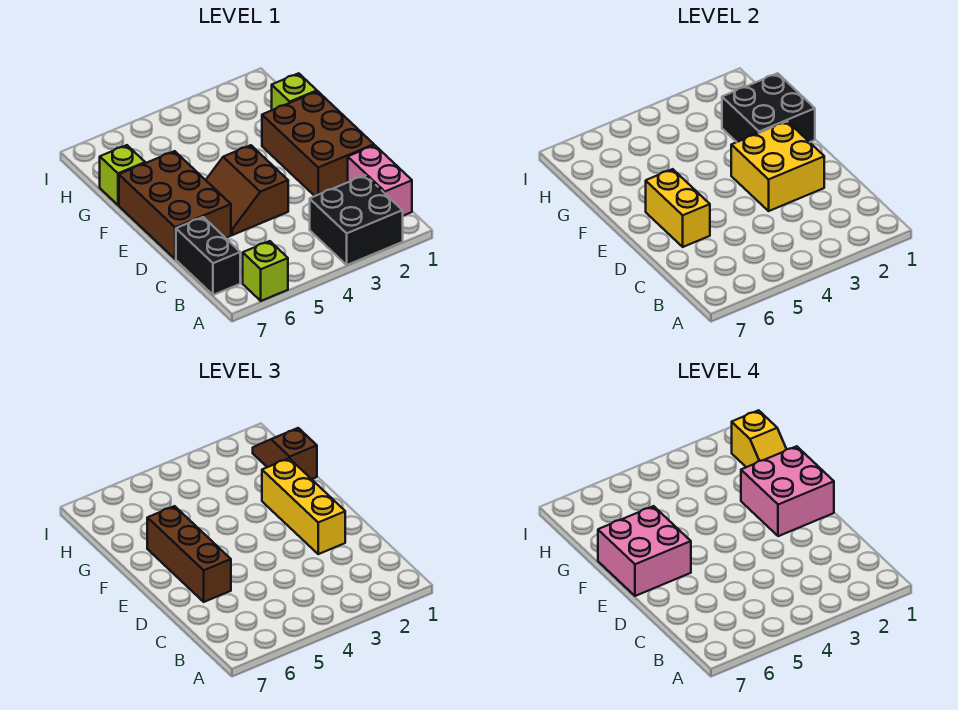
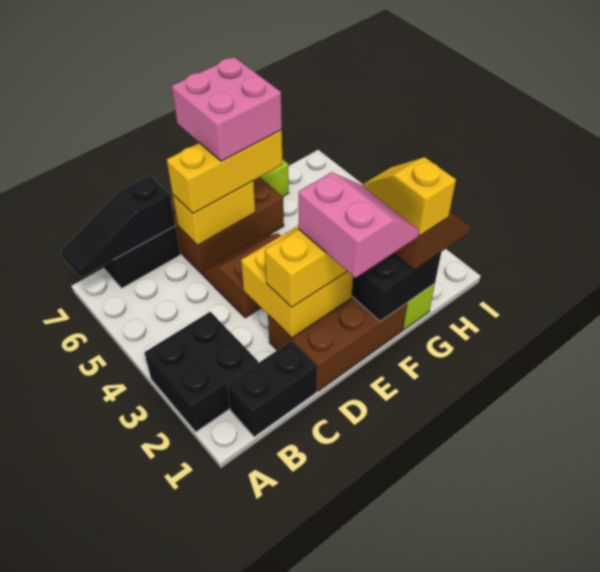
lime 1x1 brick [243,241,288,301] -> none
none -> black 1x3 slope [61,175,175,278]
pink 1x2 brick [348,145,412,216] -> black 1x2 brick [227,341,317,437]
brown 1x3 brick [147,506,231,602] -> yellow 1x3 brick [167,130,282,214]
pink 2x2 brick [741,446,834,536] -> pink 2x2 slope [299,172,419,278]
yellow 1x2 slope [732,410,786,467] -> yellow 1x2 slope turned to [363,157,456,236]

